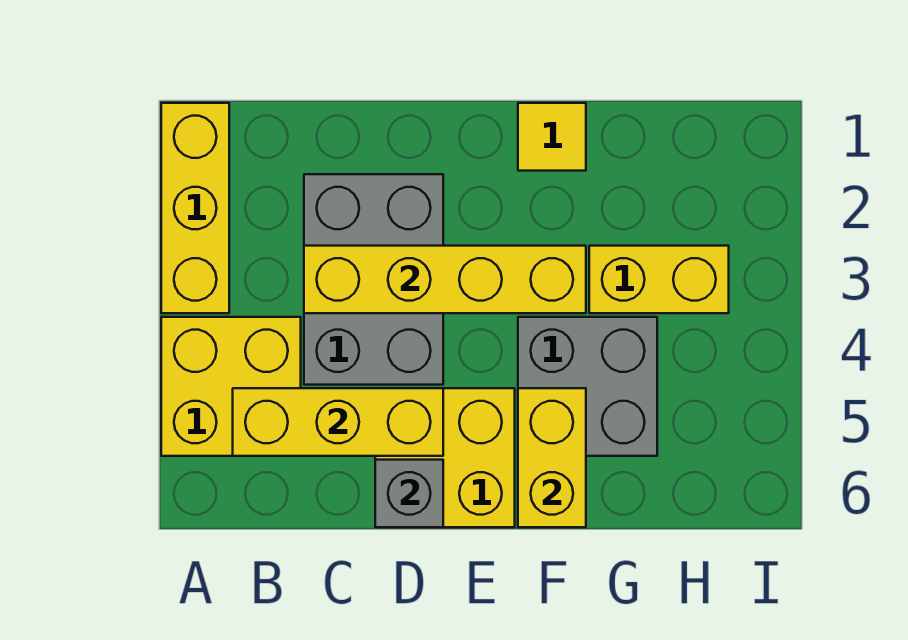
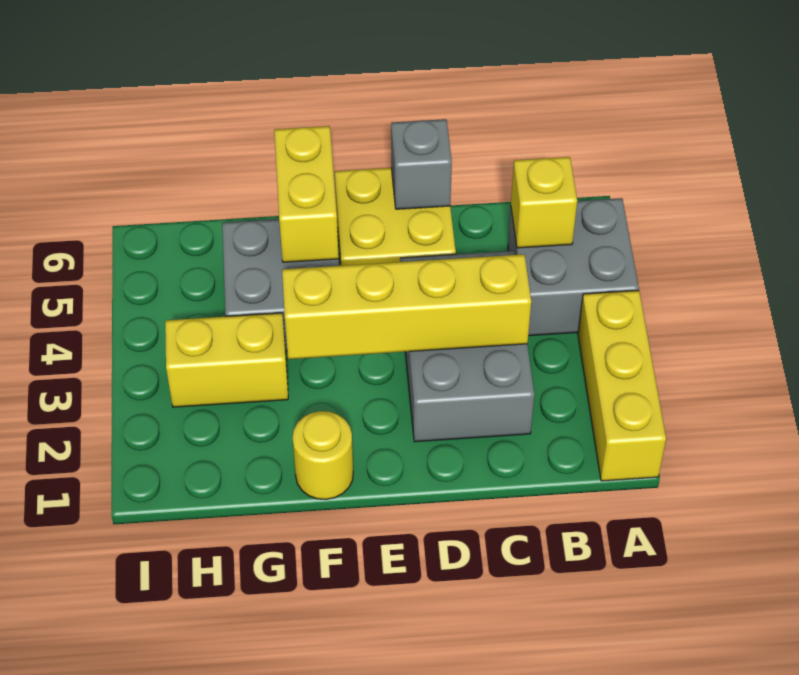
yellow 2x2 brick [161,317,301,456] -> grey 2x2 brick [508,198,639,336]
yellow 1x3 brick [233,388,443,456] -> yellow 1x1 brick [511,157,577,248]
yellow 1x1 tile [518,103,586,171] -> yellow 1x1 round brick [293,411,353,500]

